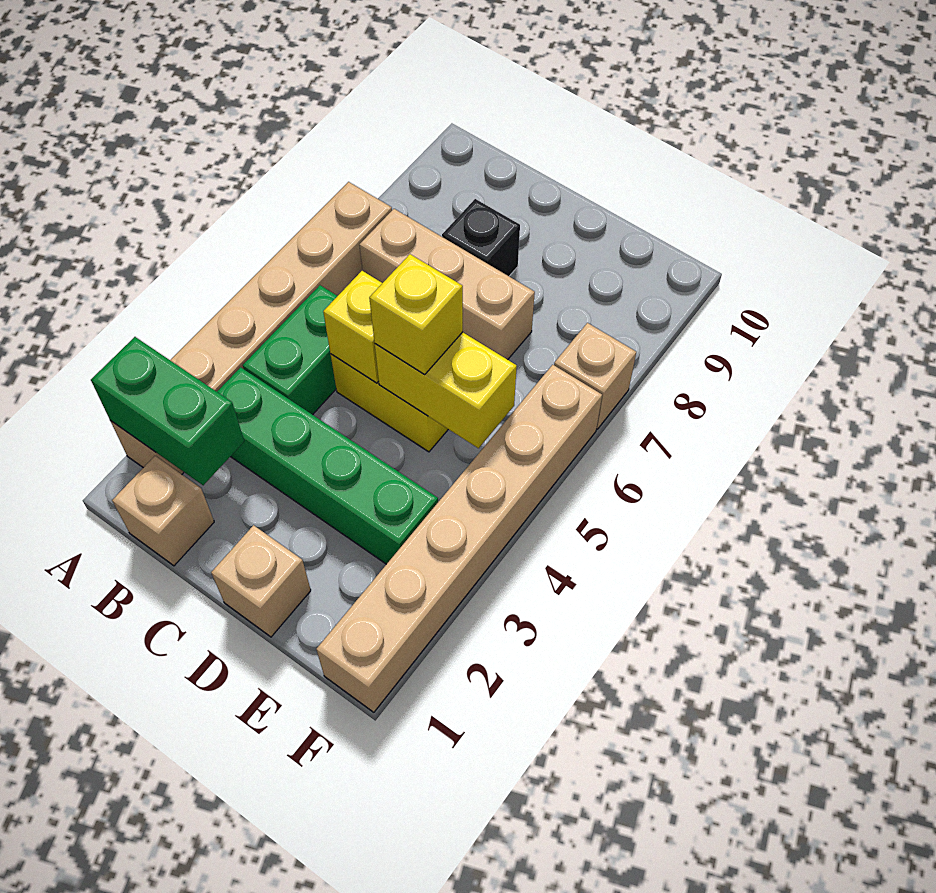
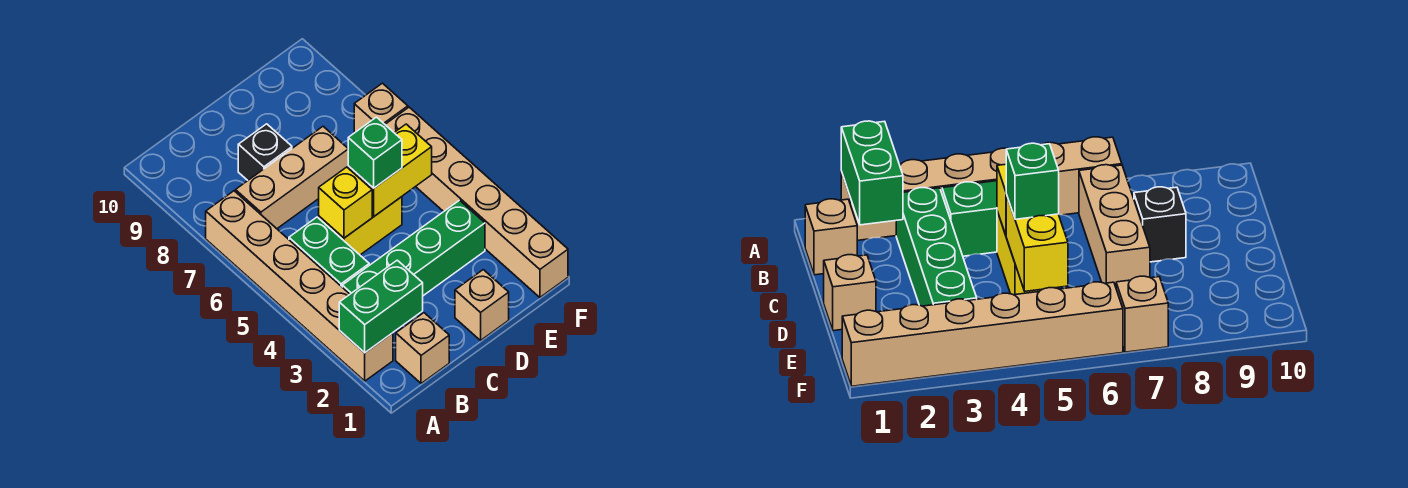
yellow 1x1 brick [369,254,463,374] -> green 1x1 brick [348,117,402,188]

